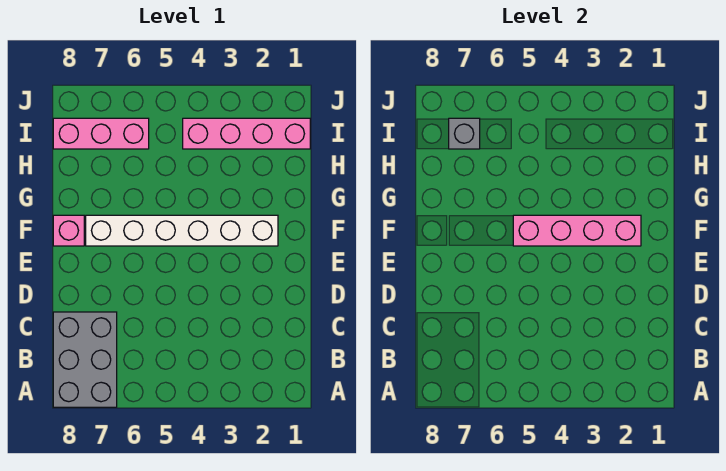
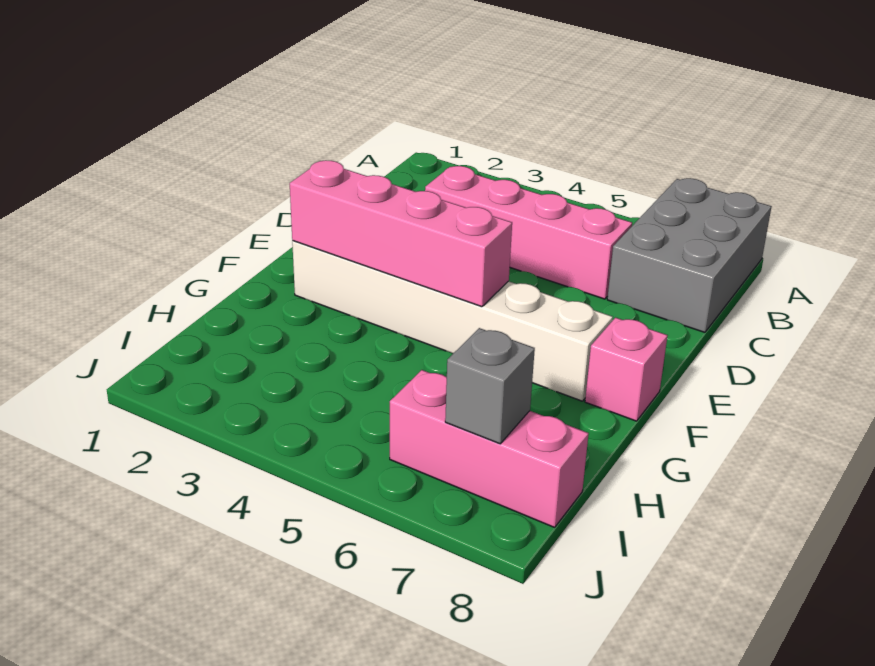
pink 1x4 brick [183,118,310,149] -> pink 1x4 brick moved to [425,166,632,299]

